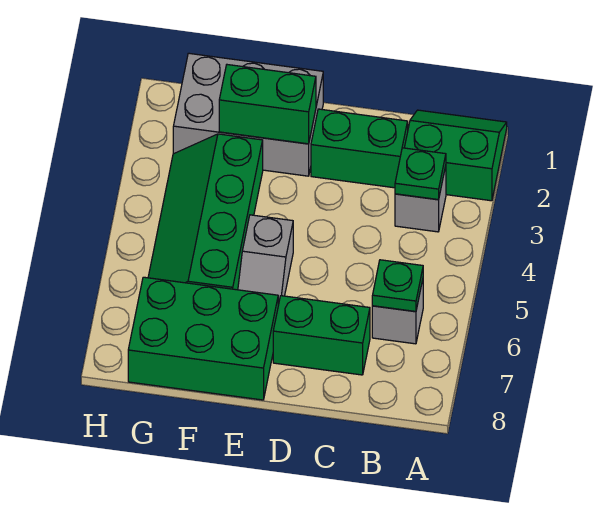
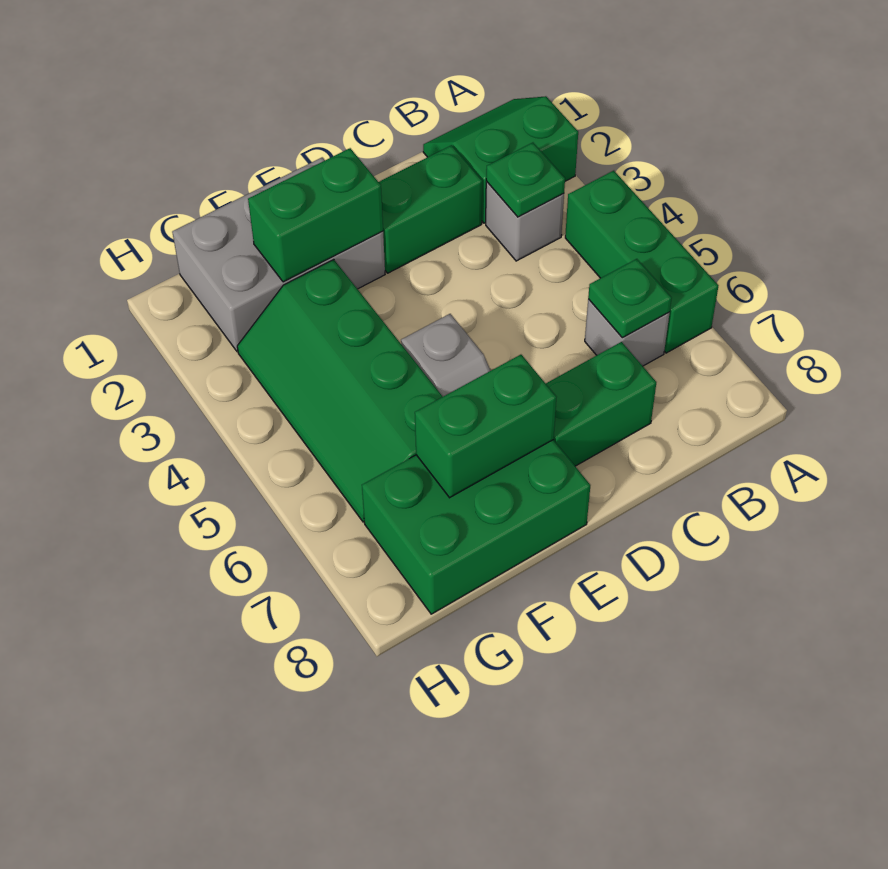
none -> green 1x3 brick [565,171,718,353]
none -> green 1x2 brick [415,355,556,498]

